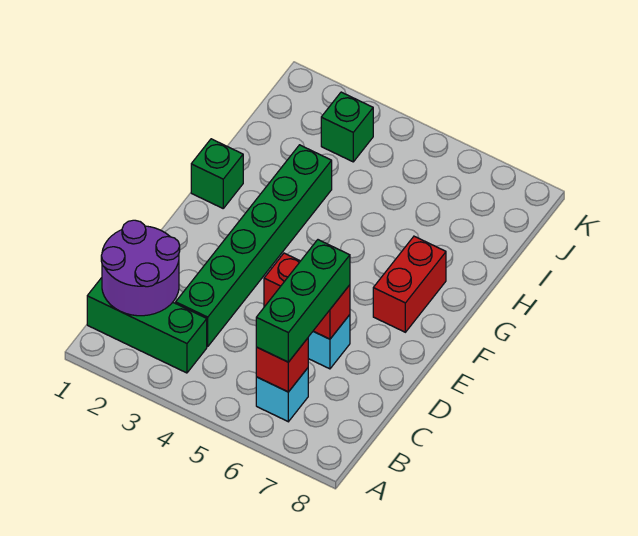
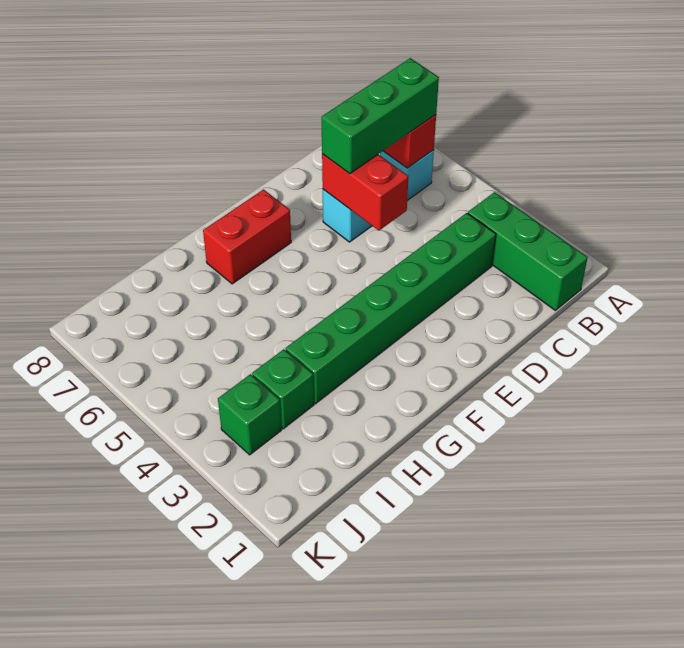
purple 2x2 round brick [101,220,180,316] -> none
green 1x1 brick [191,139,243,208] -> green 1x1 brick moved to [252,349,314,429]

